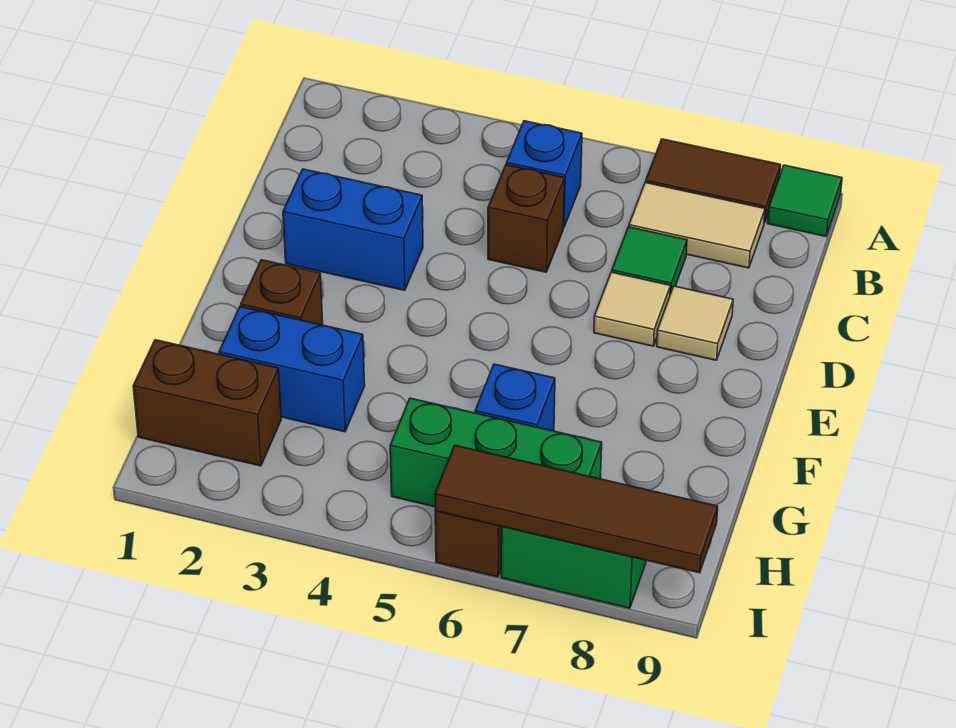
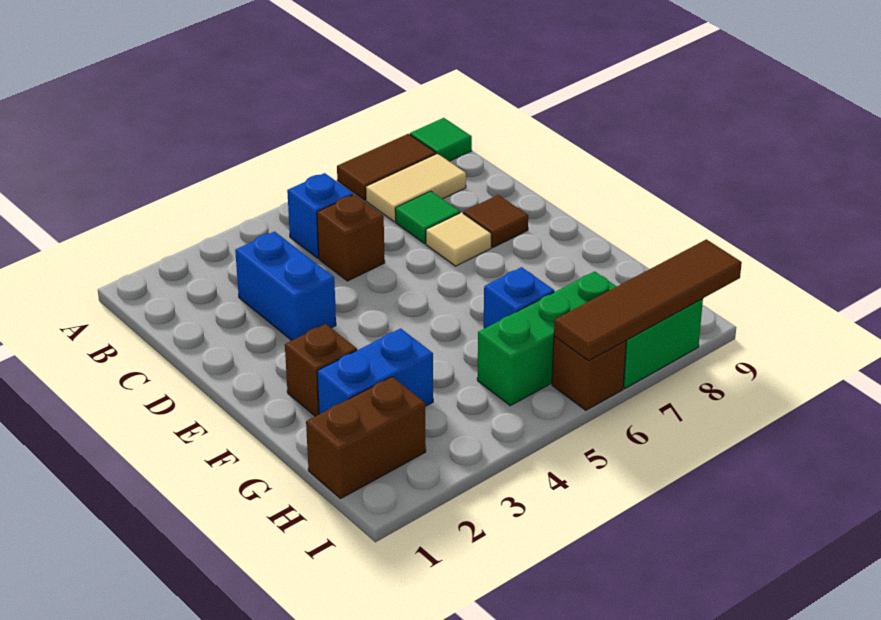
blue 1x2 brick [283,169,423,290] -> blue 1x2 brick turned to [235,232,336,341]
tan 1x1 tile [657,286,733,360] -> brown 1x1 tile [463,195,528,247]

